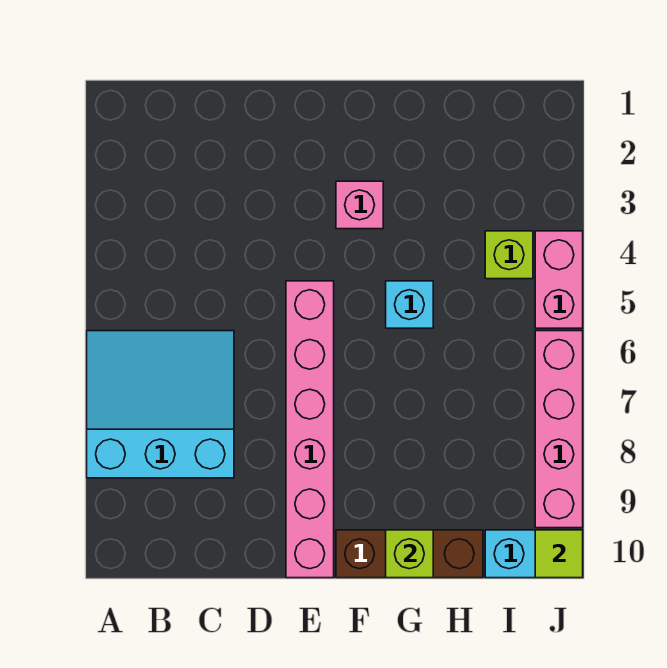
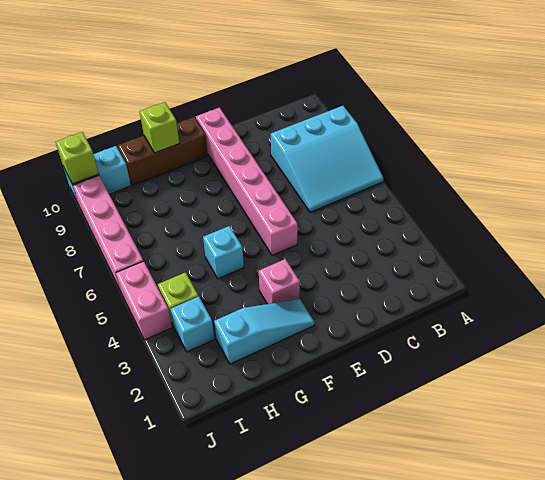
none -> cyan 1x3 slope [214,299,315,364]
none -> cyan 1x1 brick [171,296,214,352]
lime 1x1 tile [535,530,583,578] -> lime 1x1 brick [56,132,99,184]

